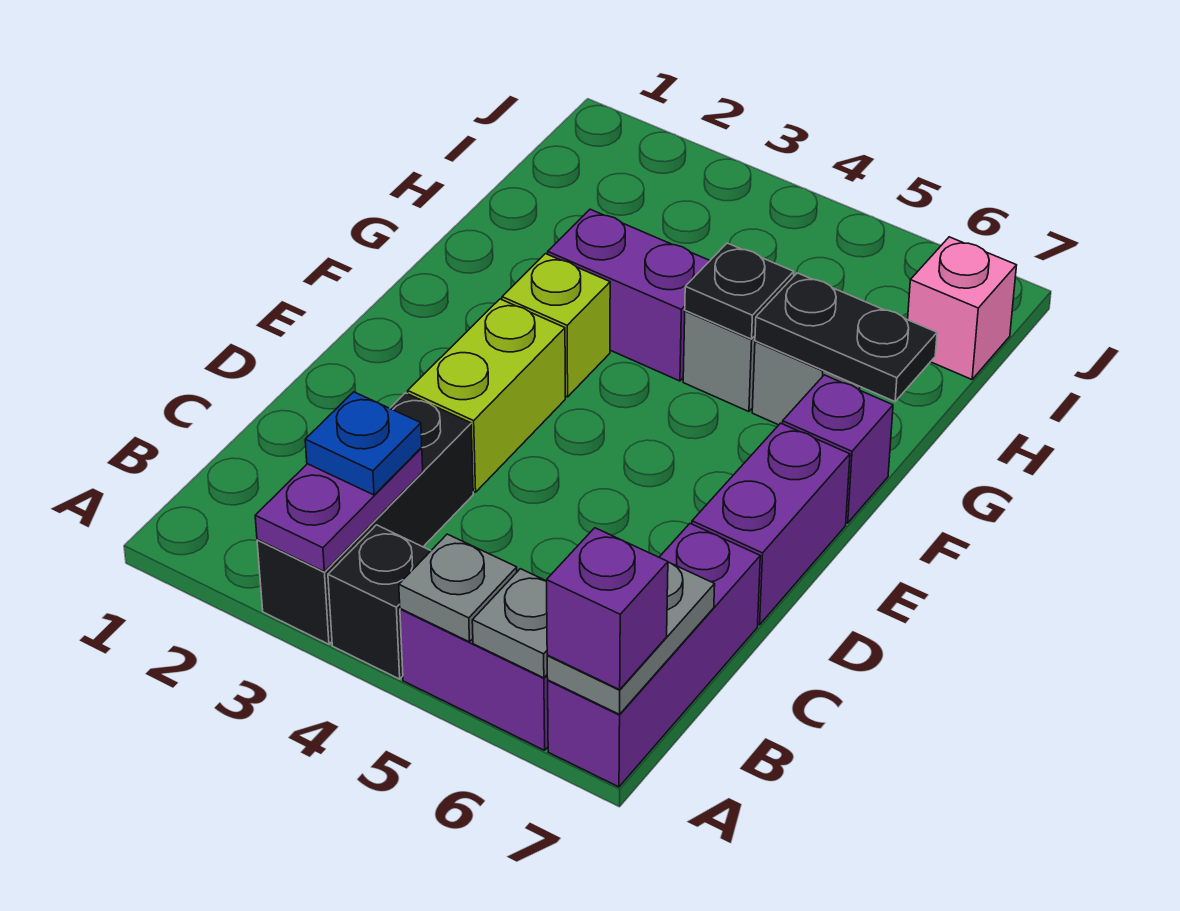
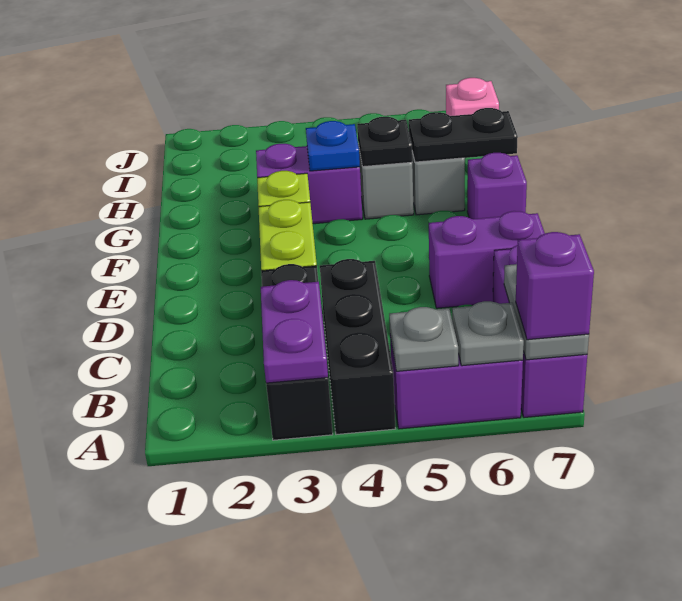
black 1x1 brick [328,525,430,679] -> black 1x3 brick [320,259,395,435]
blue 1x1 plate [305,392,422,495] -> blue 1x1 plate moved to [306,121,360,171]
purple 1x2 brick [692,423,850,625] -> purple 1x2 brick turned to [429,211,545,308]

